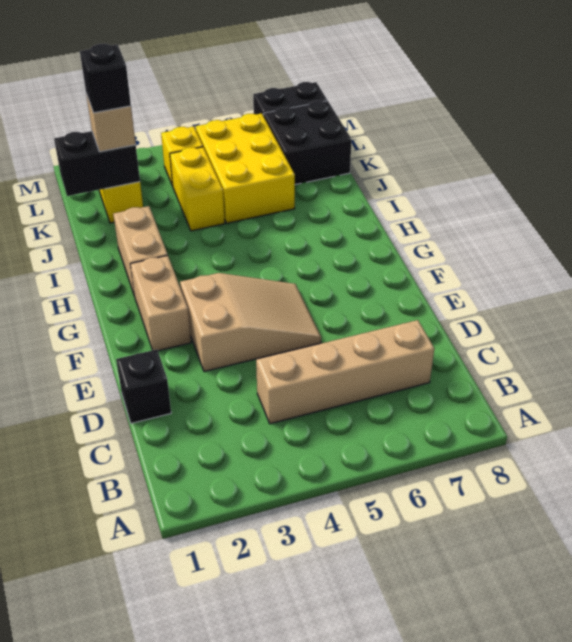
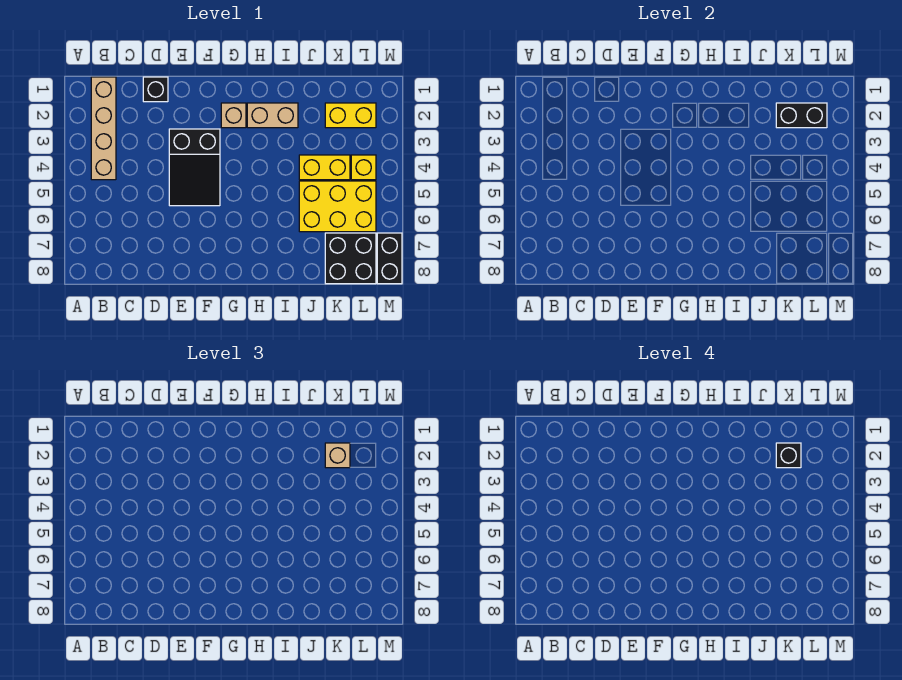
tan 1x4 brick [256,320,434,424] -> tan 1x4 brick moved to [91,77,116,180]
tan 2x3 slope [180,273,321,372] -> black 2x3 slope [169,129,220,206]
tan 1x2 brick [130,256,191,351] -> tan 1x1 brick [221,103,246,128]
black 1x2 brick [54,131,140,196] -> black 1x2 brick turned to [776,103,827,128]

